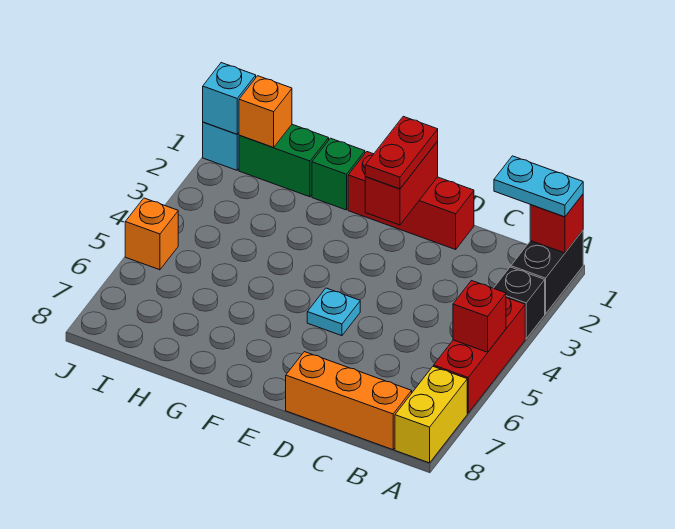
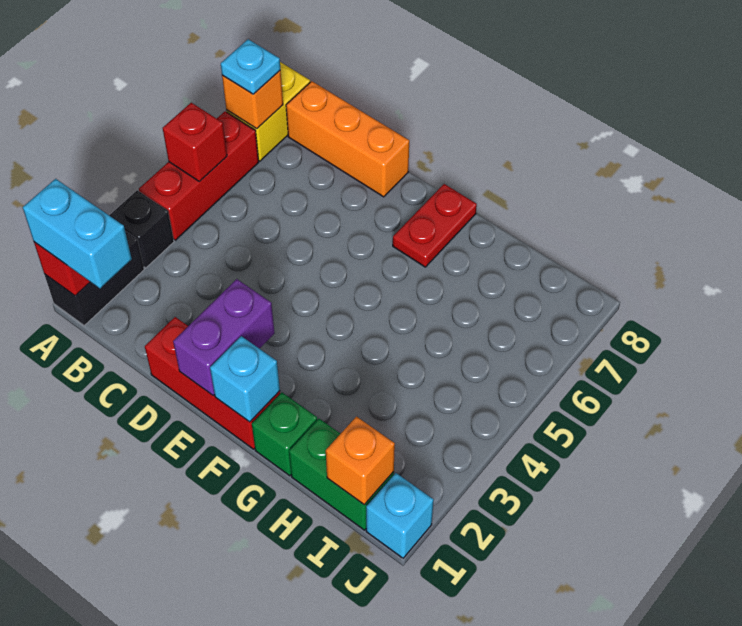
cyan 1x2 plate [494,156,583,217] -> cyan 1x2 brick [23,179,132,288]
red 1x2 brick [365,141,438,225] -> purple 1x2 brick [173,279,274,395]
red 1x2 plate [365,116,438,189] -> red 1x2 plate moved to [393,184,477,267]
cyan 1x1 plate [307,288,360,336] -> cyan 1x1 plate moved to [221,39,281,94]
cyan 1x1 brick [203,63,256,134] -> cyan 1x1 brick moved to [210,336,280,422]
orange 1x1 brick [125,198,178,270] -> orange 1x1 brick moved to [222,71,283,129]

